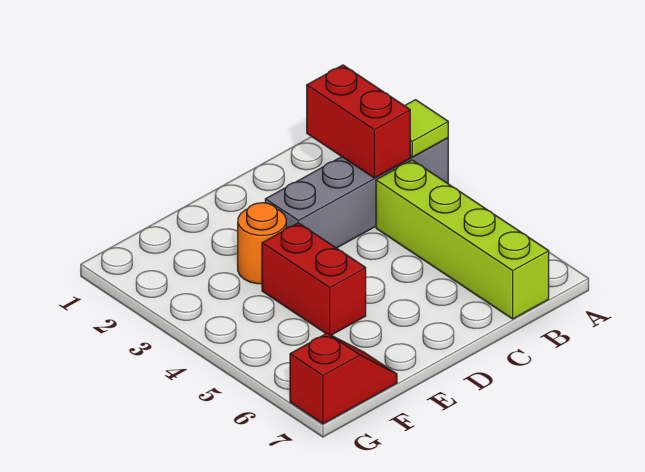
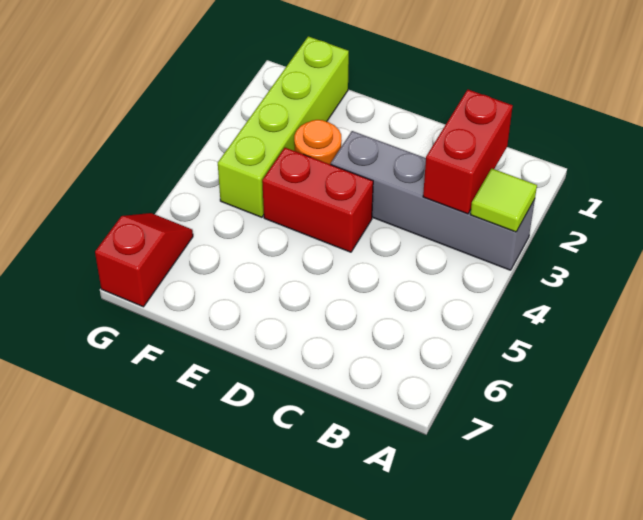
lime 1x4 brick [376,160,549,319] -> lime 1x4 brick moved to [218,36,349,217]
red 1x2 brick [262,223,366,335] -> red 1x2 brick turned to [262,148,373,252]
red 1x2 slope [290,333,397,424] -> red 1x2 slope turned to [95,213,193,307]

